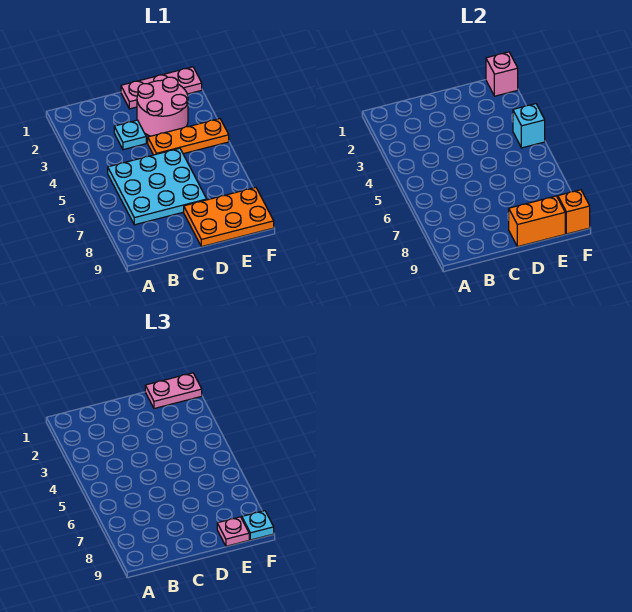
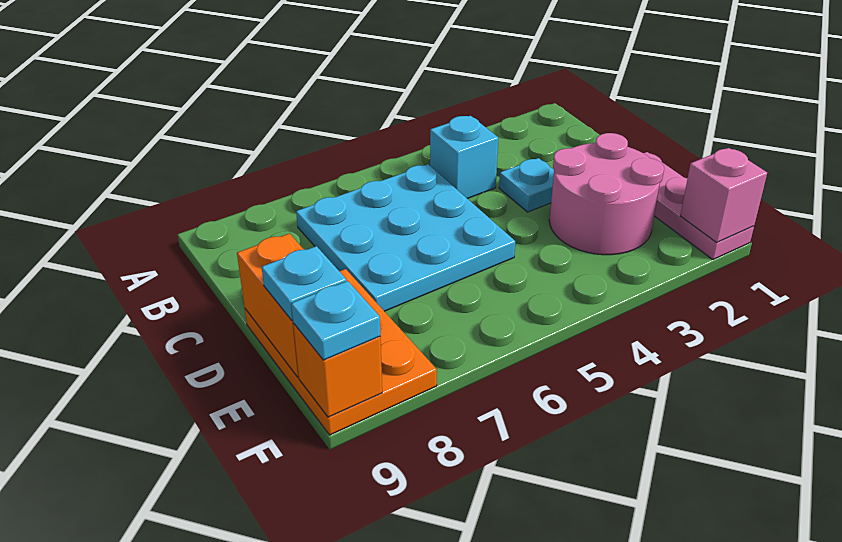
orange 1x3 plate [148,119,229,155] -> none
pink 1x2 plate [145,373,202,409] -> none
pink 1x1 plate [217,517,249,546] -> cyan 1x1 plate [262,246,346,320]
cyan 1x1 brick [513,104,545,148] -> cyan 1x1 brick moved to [430,116,498,199]

